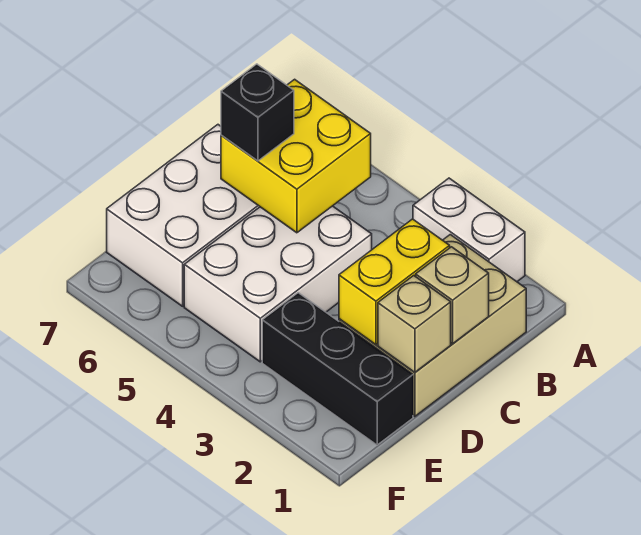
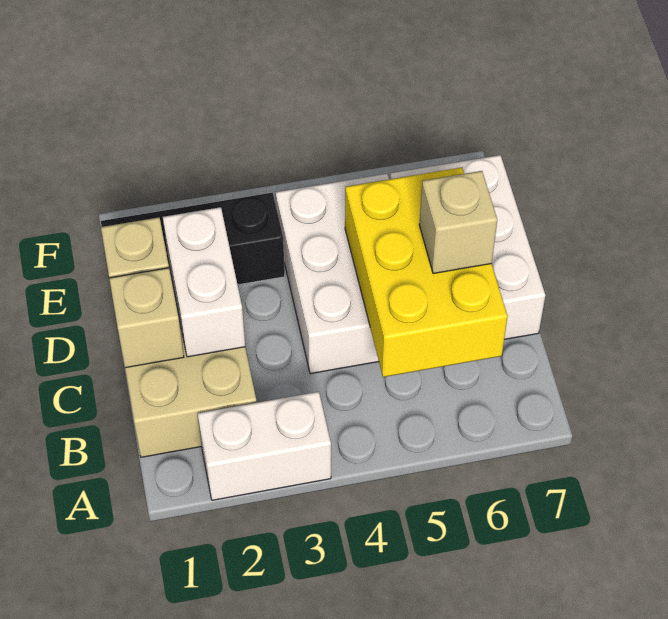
yellow 2x2 brick [221,79,371,233] -> yellow 2x3 brick [345,167,508,377]
yellow 1x2 brick [339,219,450,345] -> white 1x2 brick [163,207,245,357]
black 1x1 brick [221,64,294,161] -> tan 1x1 brick [419,171,497,274]

